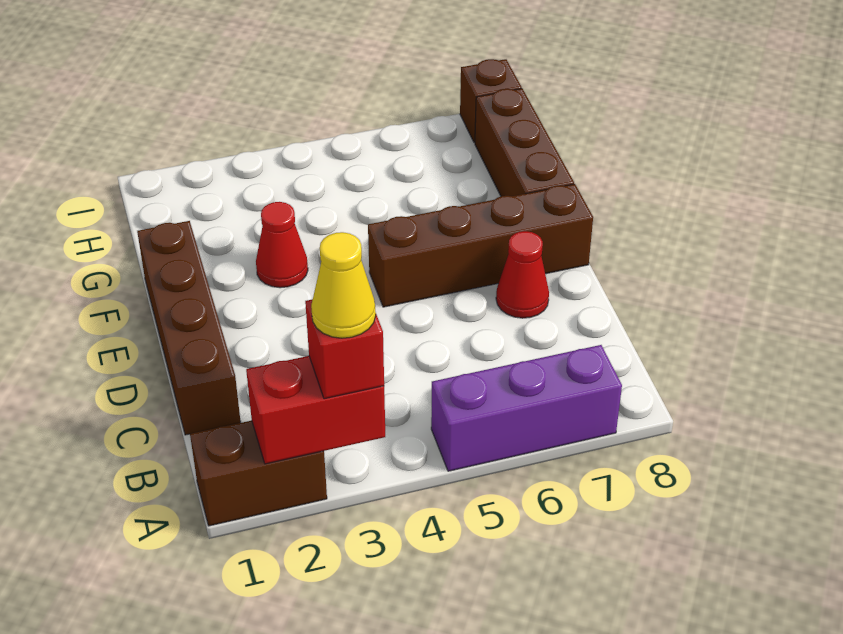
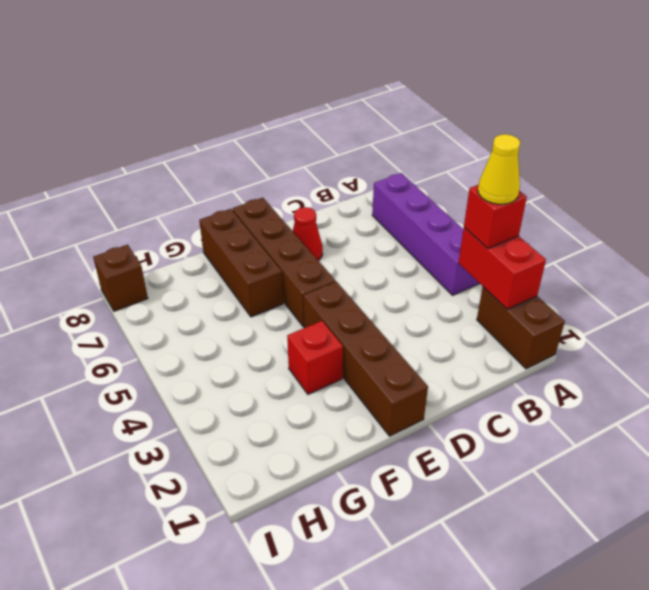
purple 1x3 brick [431,345,622,471] -> purple 1x4 brick [372,173,480,295]
brown 1x4 brick [137,221,241,435] -> brown 1x4 brick turned to [303,282,428,436]
red 1x1 cone [256,202,308,288] -> red 1x1 brick [287,321,343,394]
brown 1x3 brick [475,89,574,196] -> brown 1x3 brick turned to [199,209,283,317]

